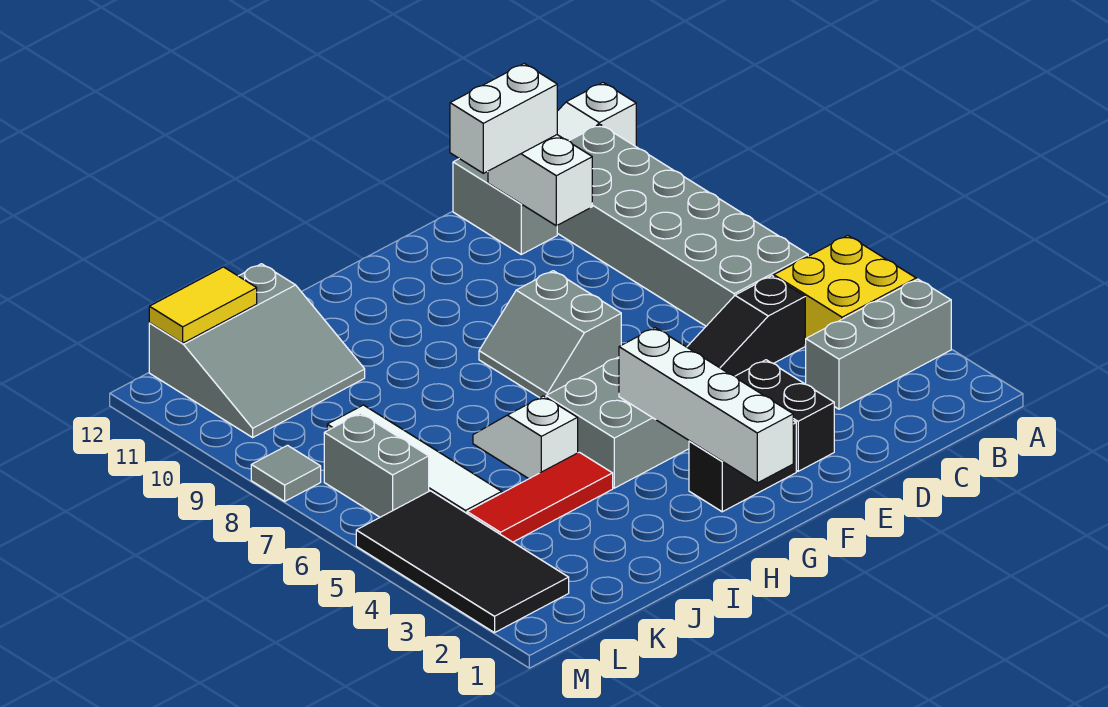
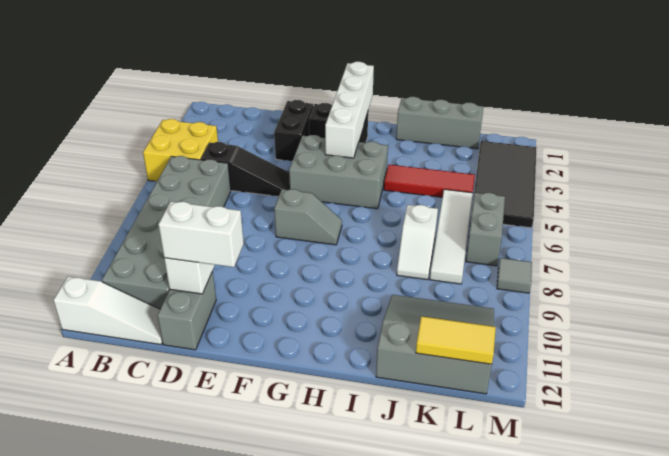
grey 1x3 brick [805,279,951,409] -> grey 1x3 brick moved to [396,97,483,149]
grey 2x2 slope [479,271,621,398] -> grey 1x2 slope [274,189,342,245]
white 1x2 slope [473,396,578,479] -> white 1x2 slope moved to [397,205,438,280]

